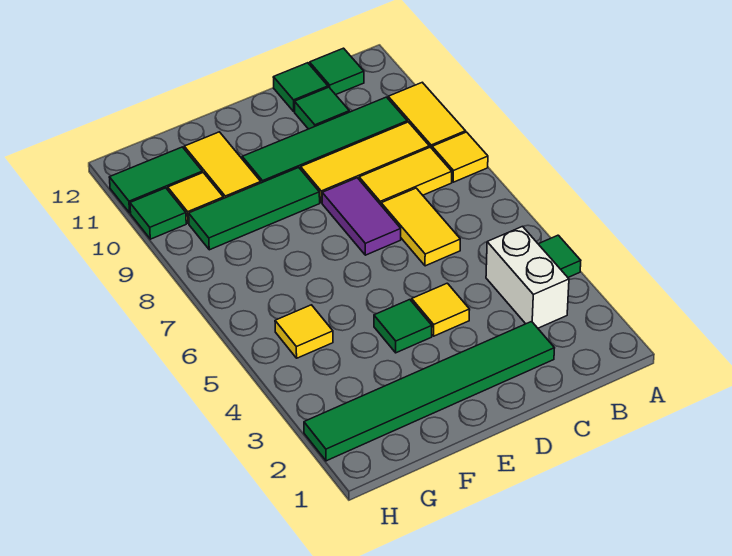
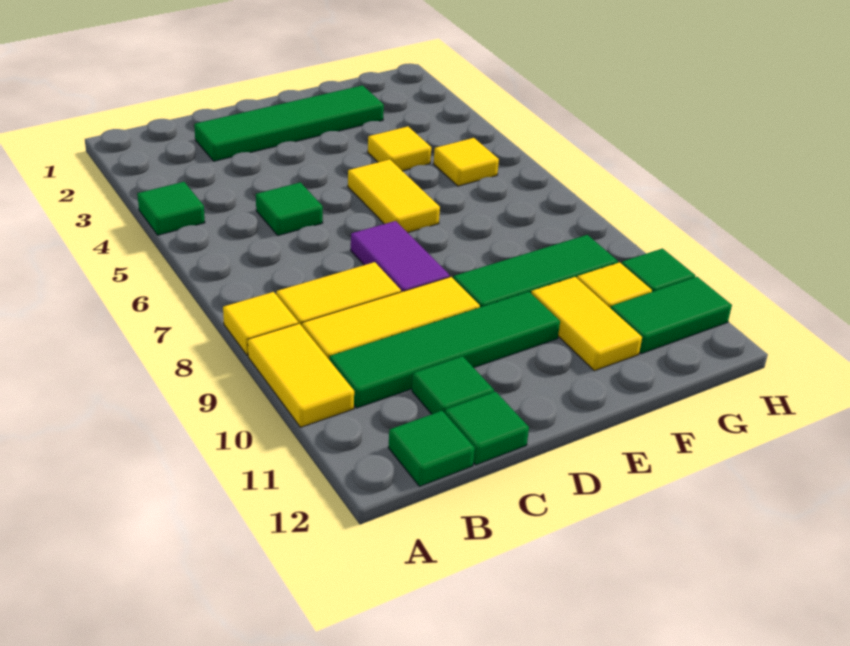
white 1x2 brick [486,226,569,328] -> none
green 1x6 tile [304,321,554,461] -> green 1x4 tile [194,85,384,161]
yellow 1x2 tile [381,188,460,266] -> yellow 1x2 tile moved to [348,159,440,233]
yellow 1x1 tile [412,283,470,336] -> yellow 1x1 tile moved to [368,127,431,171]
green 1x1 tile [374,300,432,353] -> green 1x1 tile moved to [256,182,323,235]

